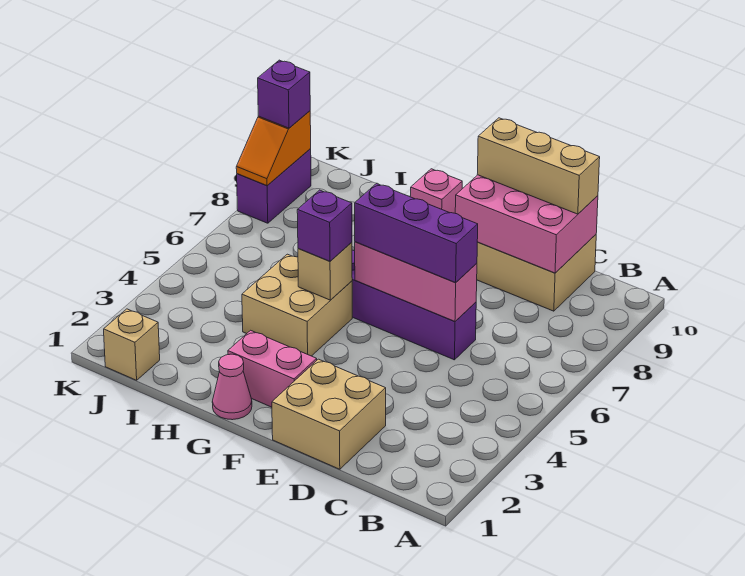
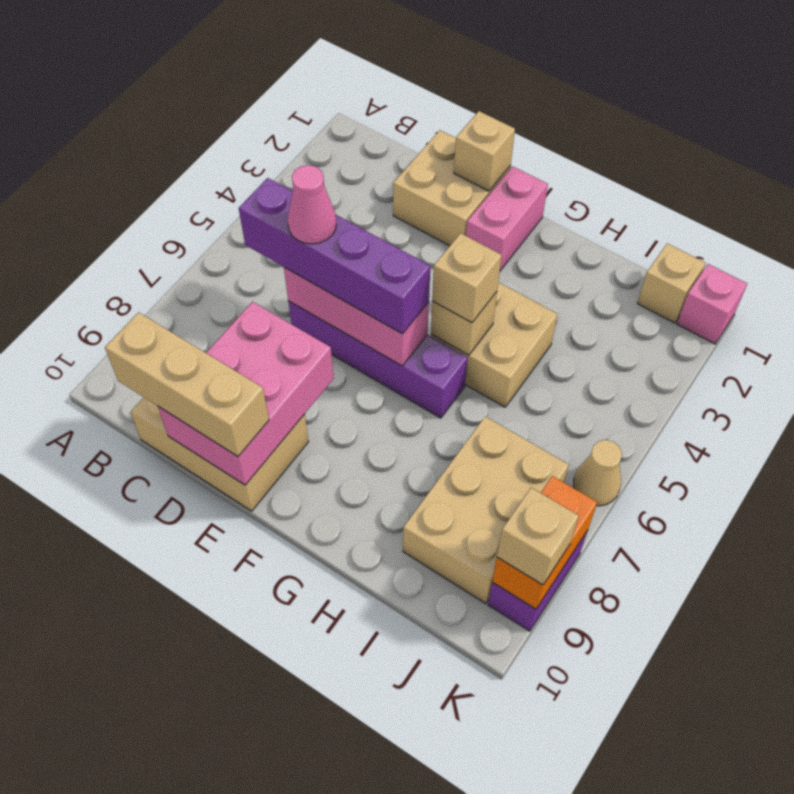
pink 2x3 brick [455,175,598,273] -> pink 2x3 brick turned to [158,302,334,485]
purple 1x3 brick [355,183,478,283] -> purple 1x4 brick [239,178,430,334]
none -> tan 1x1 brick [454,111,515,191]
pink 1x2 brick [228,330,317,407] -> pink 1x2 brick turned to [466,166,548,271]
pink 1x1 cone [212,354,252,420] -> pink 1x1 cone moved to [287,165,336,244]
purple 1x1 brick [297,190,352,261] -> tan 1x1 brick [432,233,502,323]
pink 1x1 brick [411,169,462,213] -> pink 1x1 brick moved to [677,264,747,344]
none -> tan 2x3 brick [403,417,569,604]
none -> tan 1x1 cone [573,440,622,506]
orange 1x2 slope [236,111,311,186] -> orange 1x2 brick [492,476,597,609]
purple 1x1 brick [258,60,310,128] -> tan 1x1 brick [497,488,579,585]

